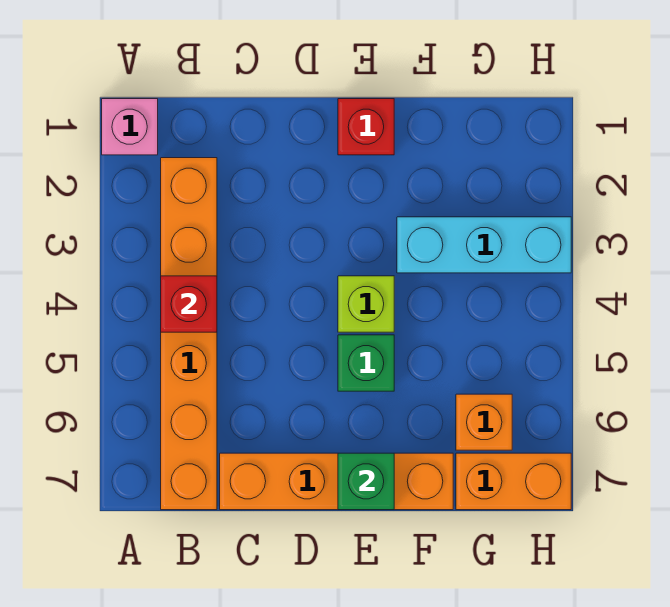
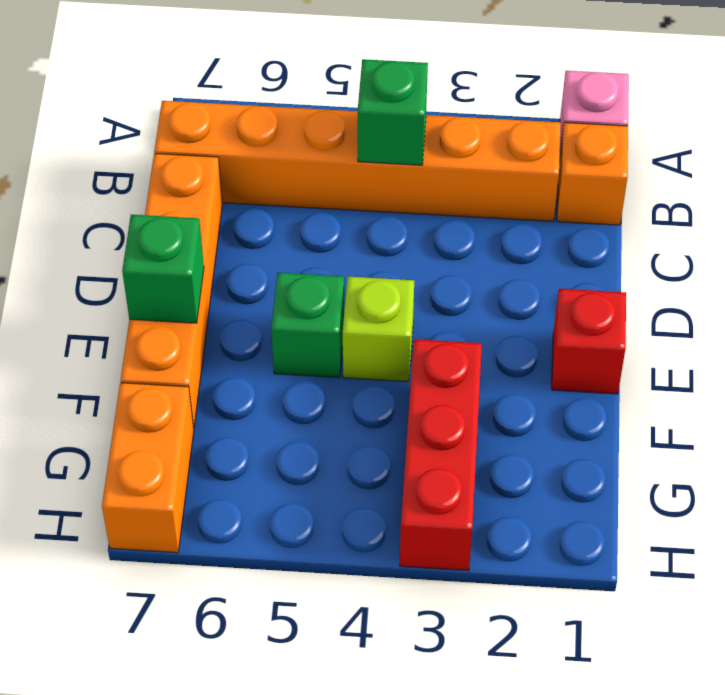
red 1x1 brick [161,276,217,332] -> green 1x1 brick [358,59,428,165]
cyan 1x3 brick [397,217,571,273] -> red 1x3 brick [400,339,482,571]
orange 1x1 brick [456,394,512,450] -> orange 1x1 brick moved to [557,123,628,225]

